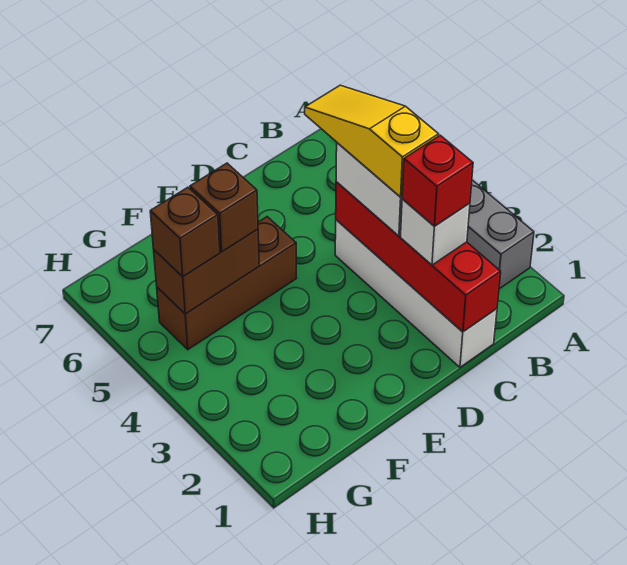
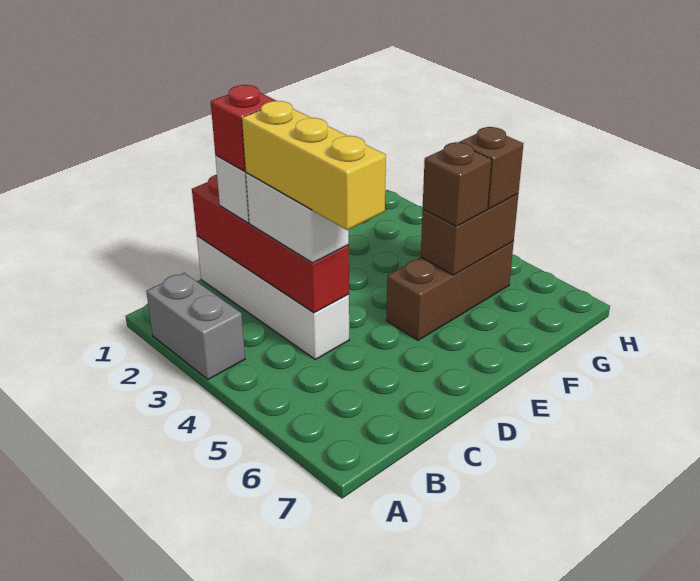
yellow 1x3 slope [305,85,439,197] -> yellow 1x3 brick [242,101,386,230]

